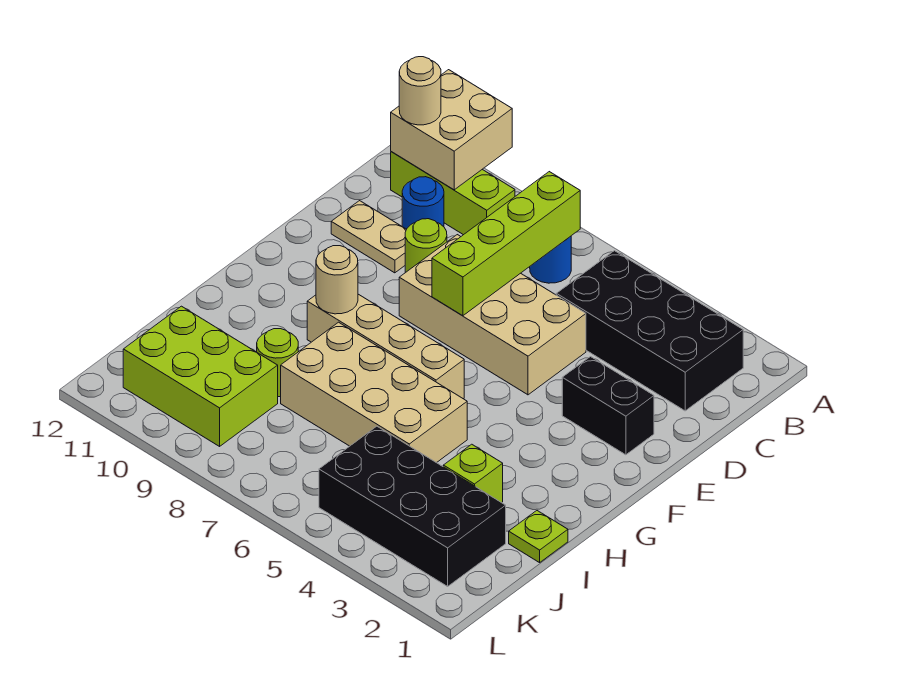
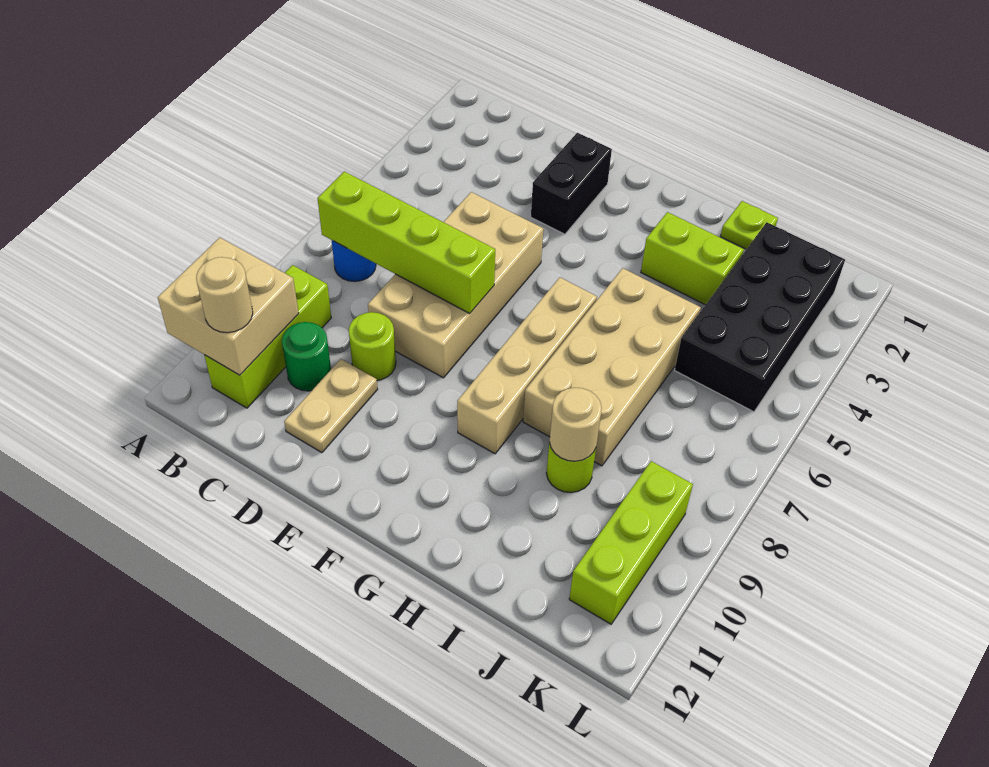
black 2x4 brick [556,251,743,411] -> none
blue 1x1 round brick [402,177,444,229] -> green 1x1 round brick [282,322,331,391]
tan 1x1 round brick [316,246,358,314] -> tan 1x1 round brick moved to [549,388,602,461]
lime 1x1 brick [443,444,503,503] -> lime 1x2 brick [641,212,744,305]
lime 2x3 brick [123,306,278,446] -> lime 1x3 brick [569,461,693,624]

